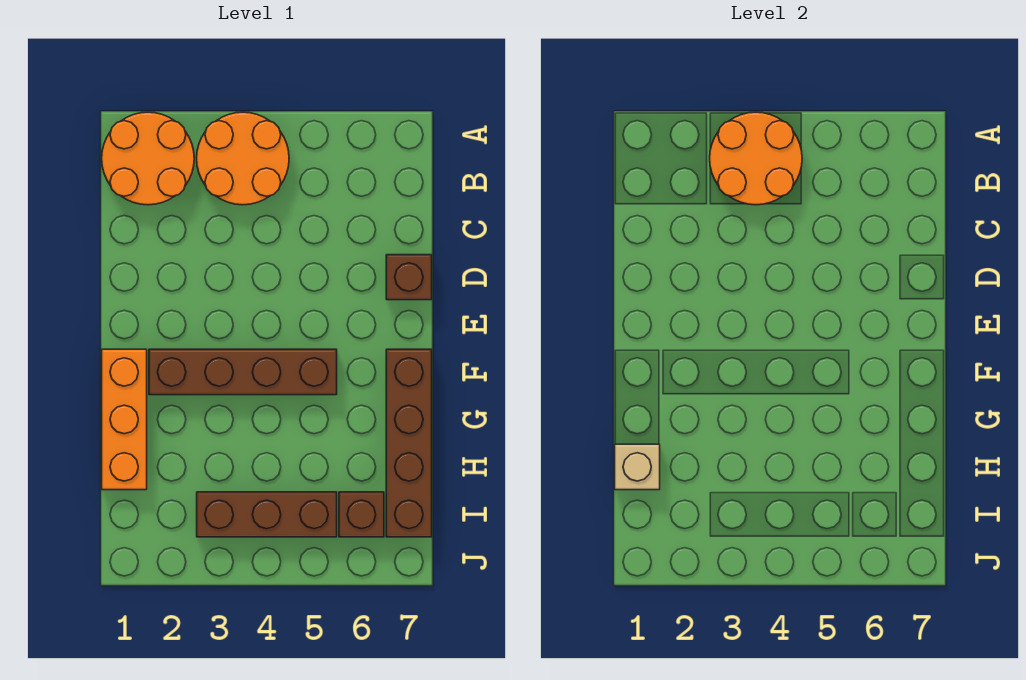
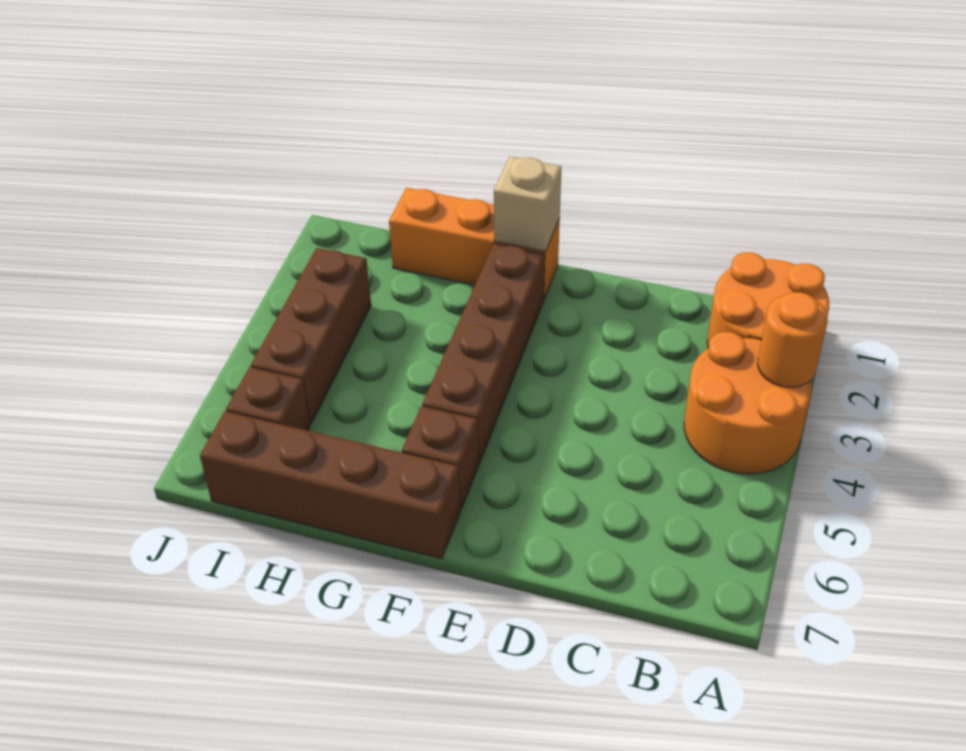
orange 2x2 round brick [710,112,802,205] -> orange 1x1 round brick [758,292,828,387]
brown 1x1 brick [386,255,432,300] -> brown 1x1 brick moved to [402,406,479,510]
tan 1x1 brick [615,444,660,490] -> tan 1x1 brick moved to [494,157,561,251]

